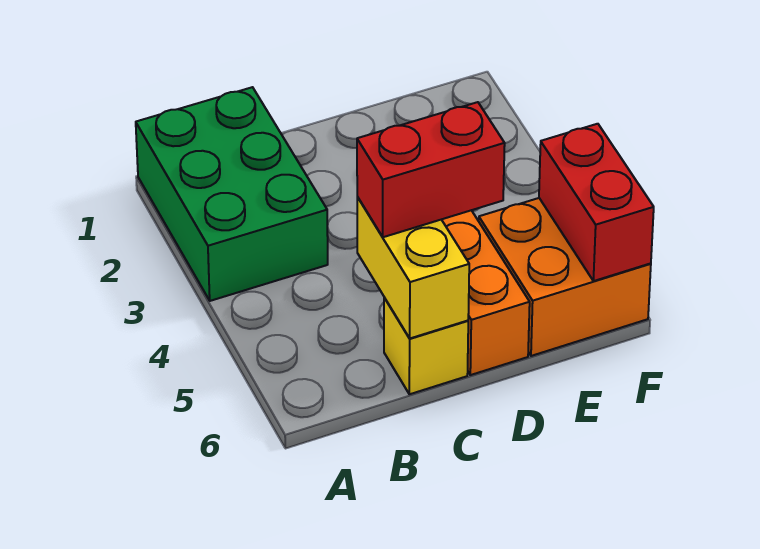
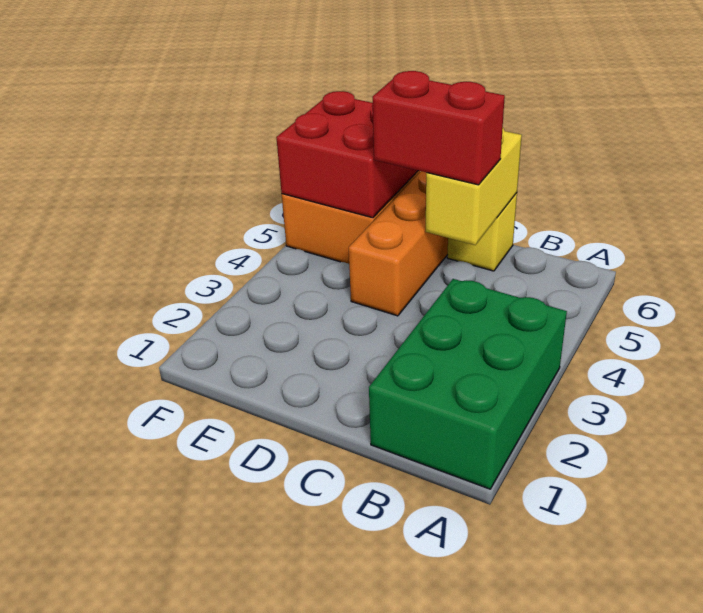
red 1x2 brick [539,124,654,281] -> red 2x2 brick [276,91,418,218]

